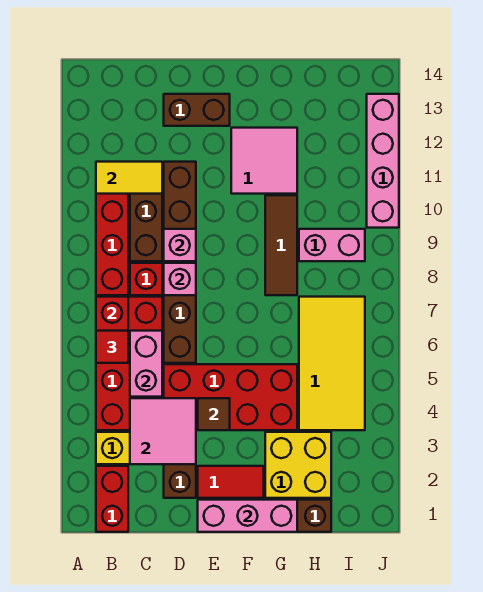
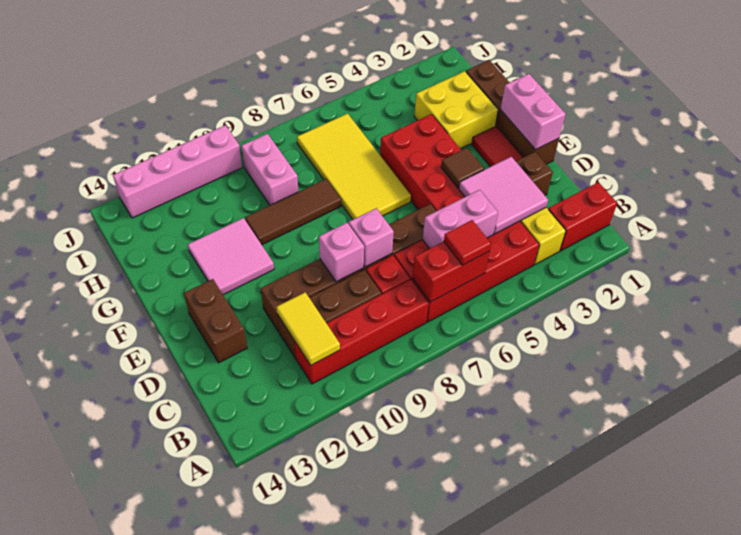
pink 1x3 brick [198,500,297,532] -> pink 1x2 brick [500,74,566,150]
yellow 2x4 tile [299,297,365,430] -> yellow 2x4 tile turned to [297,114,411,219]

